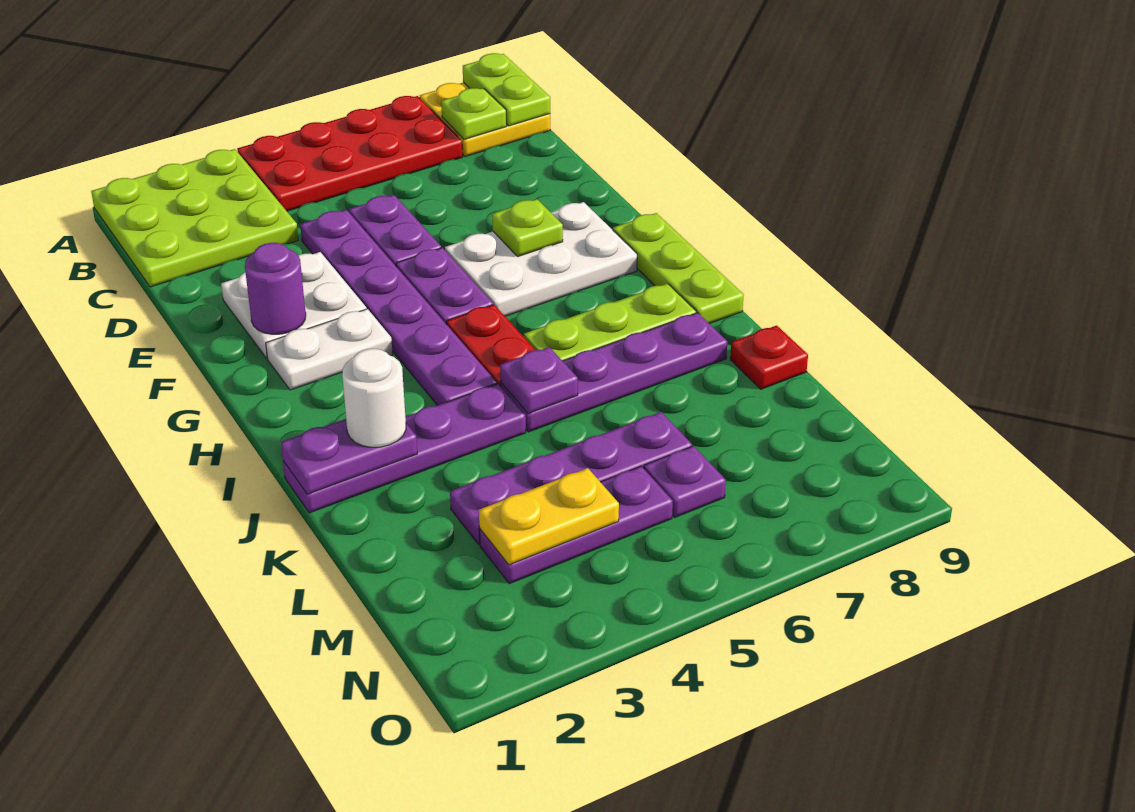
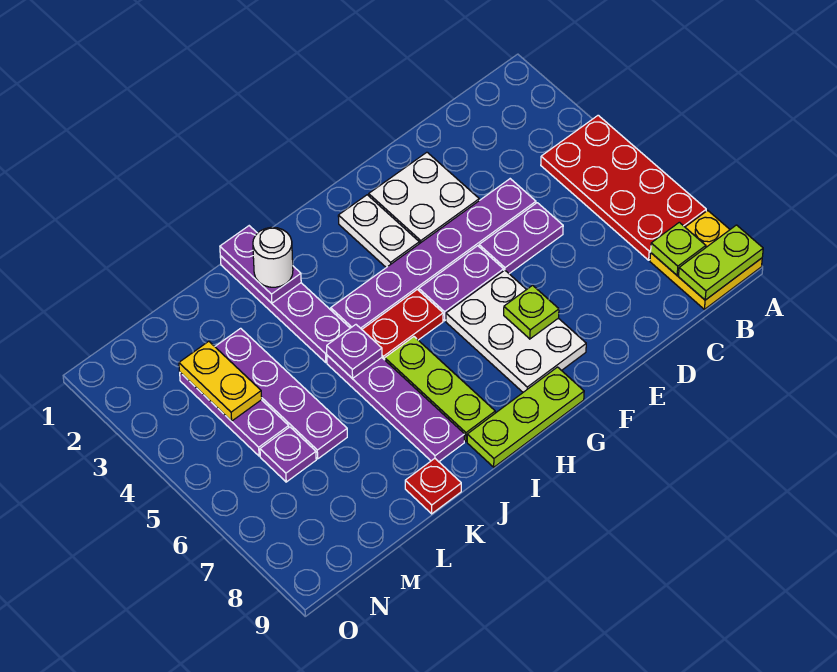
lime 3x3 plate [91,149,298,287] -> none
purple 1x1 round brick [245,243,306,334] -> none

